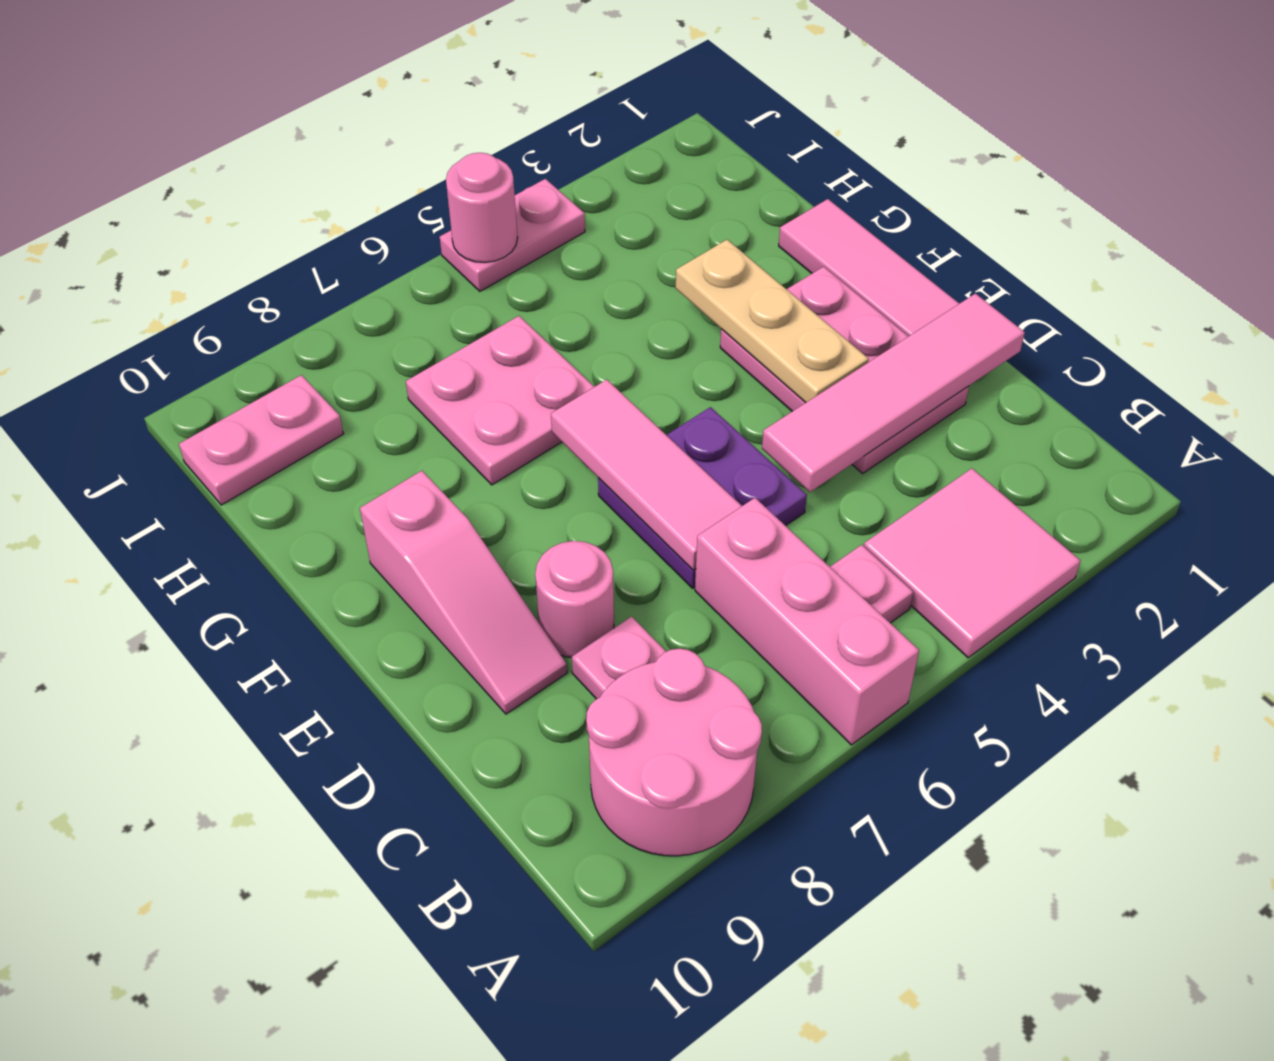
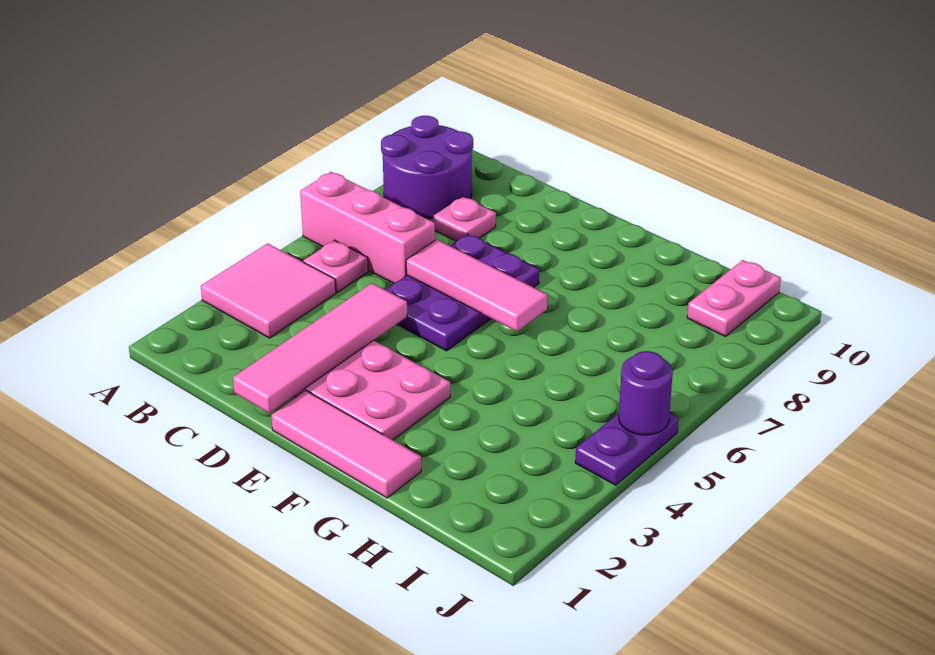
pink 2x2 round brick [586,649,762,856] -> purple 2x2 round brick [381,116,473,219]
purple 2x2 plate [598,407,807,588] -> purple 2x3 plate [386,234,539,351]
pink 1x1 round brick [535,541,614,657] -> none
pink 1x3 slope [360,471,567,714] -> none
tan 1x3 plate [676,240,869,403] -> none
pink 2x2 plate [406,316,594,485] -> none
pink 1x2 plate [440,179,585,291] -> purple 1x2 plate [575,413,679,485]
pink 1x1 round brick [446,153,518,262] -> purple 1x1 round brick [619,351,673,435]

